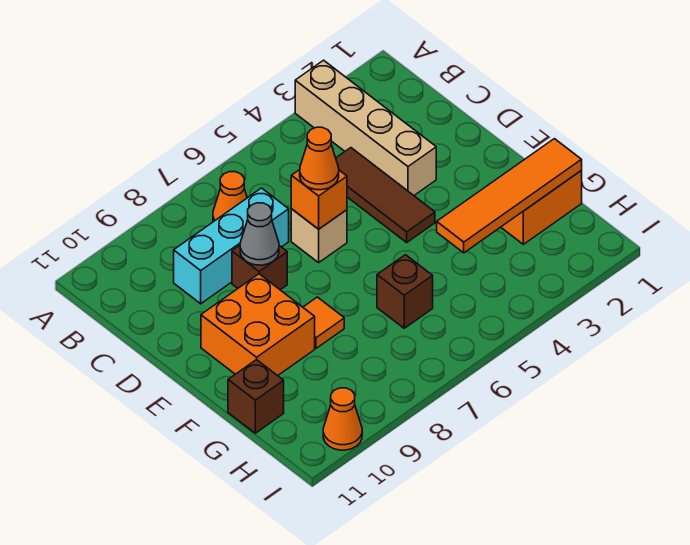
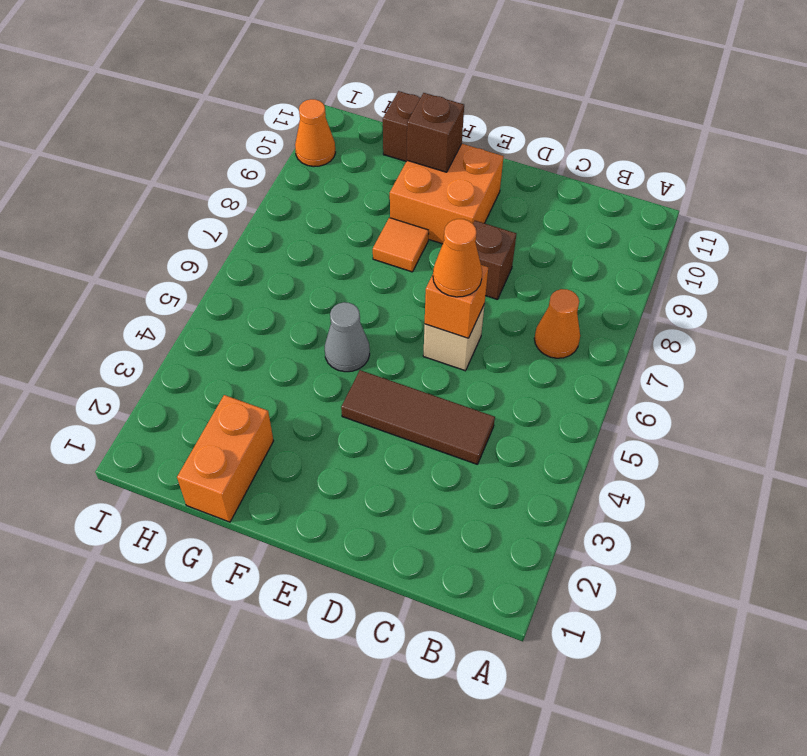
tan 1x4 brick [295,60,436,195] -> none
cyan 1x3 brick [174,188,289,304] -> none
grey 1x1 cone [240,203,279,265] -> grey 1x1 cone moved to [325,302,370,372]
orange 1x4 tile [437,139,582,253] -> none
brown 1x1 brick [377,255,433,328] -> brown 1x1 brick moved to [407,93,464,172]

